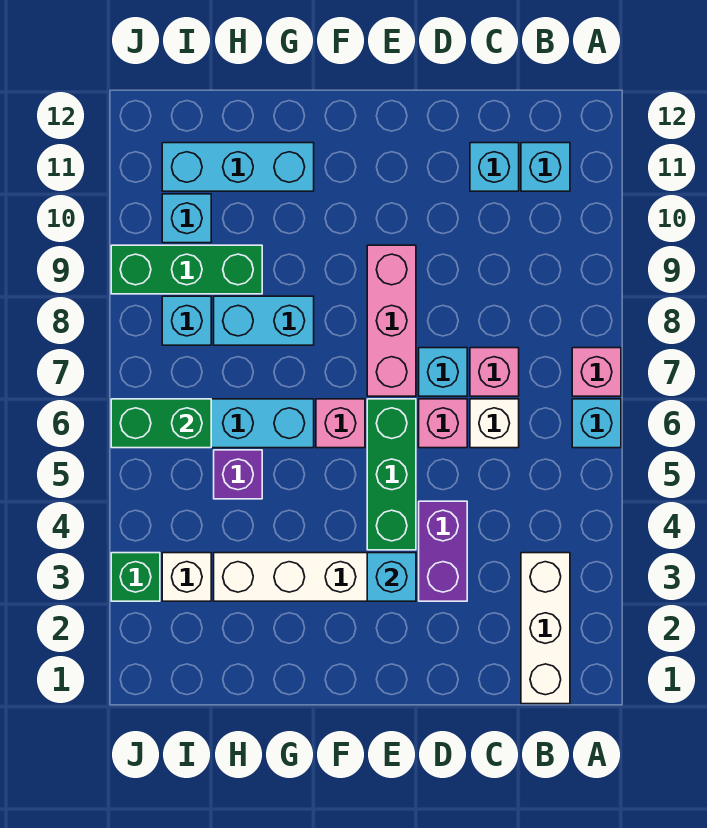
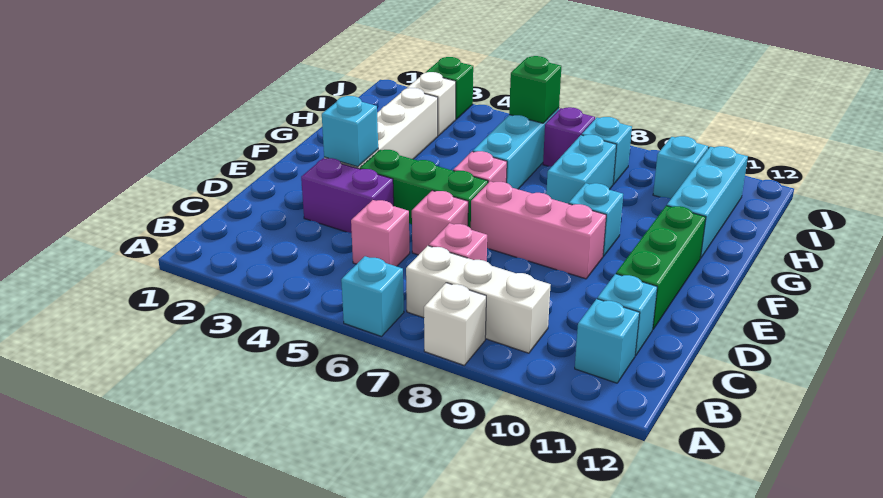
pink 1x1 brick [572,348,621,396] -> pink 1x1 brick moved to [351,200,410,266]
white 1x3 brick [521,553,570,704] -> white 1x3 brick moved to [406,246,551,353]
white 1x1 brick [470,399,519,448] -> white 1x1 brick moved to [424,283,486,365]
cyan 1x1 brick [419,348,467,396] -> cyan 1x1 brick moved to [569,183,623,256]
purple 1x1 brick [214,450,262,499] -> purple 1x1 brick moved to [543,107,595,166]
green 1x3 brick [111,245,262,294] -> green 1x3 brick moved to [616,206,706,329]
green 1x2 brick [111,399,211,448] -> green 1x1 brick [509,56,561,123]

